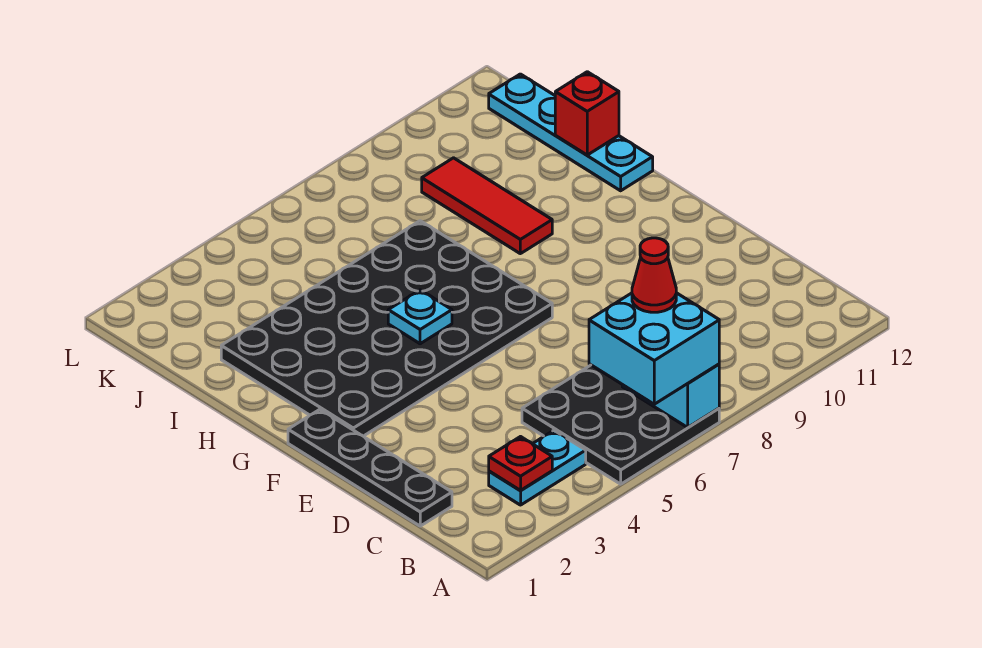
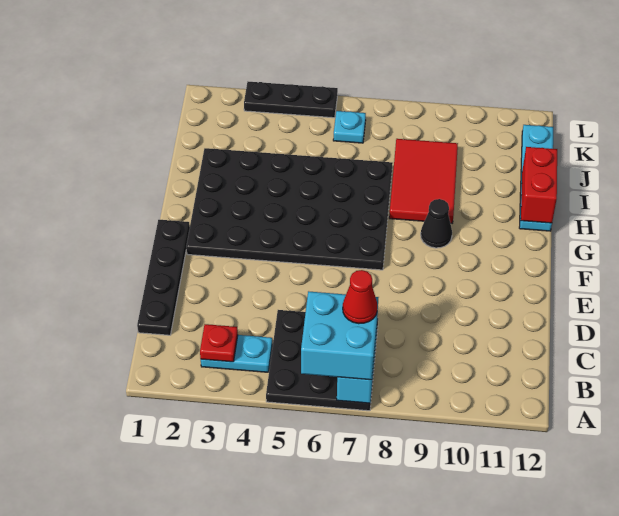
cyan 1x1 plate [388,290,452,344] -> cyan 1x1 plate moved to [333,111,366,143]
none -> black 1x1 cone [421,199,452,248]
red 1x3 tile [422,158,552,254] -> red 2x3 tile [389,139,458,223]
red 1x1 brick [555,72,619,155] -> red 1x2 brick [521,147,557,223]
none -> black 1x3 plate [244,82,338,118]

